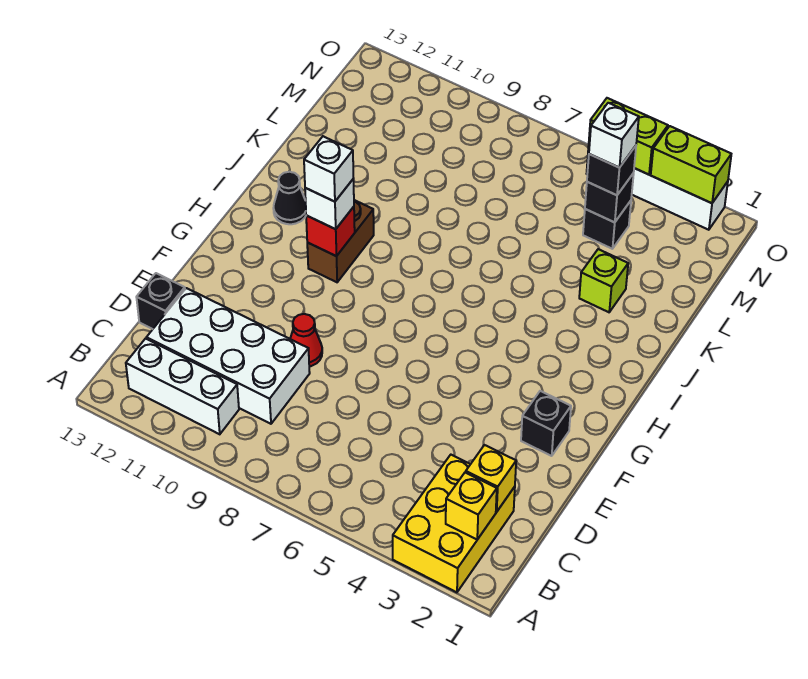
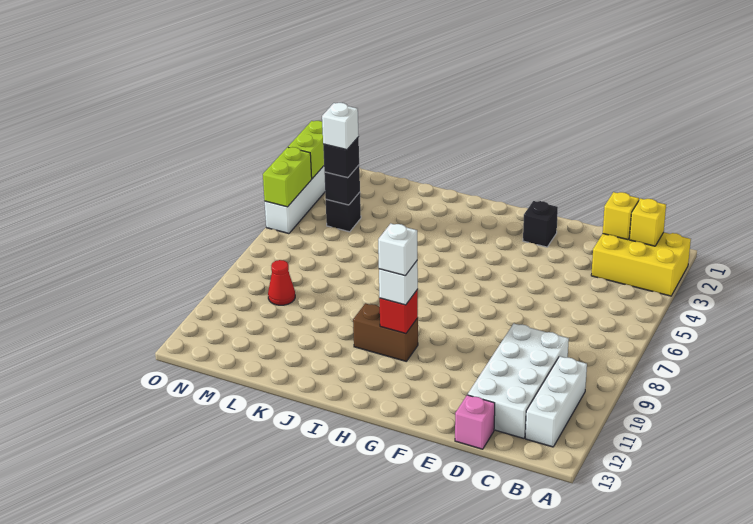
black 1x1 brick [136,273,185,329] -> pink 1x1 brick [455,395,495,449]
red 1x1 cone [290,314,322,367] -> red 1x1 cone moved to [268,260,295,305]
black 1x1 cone [273,172,306,224] -> none
lime 1x1 brick [579,249,628,312] -> none

